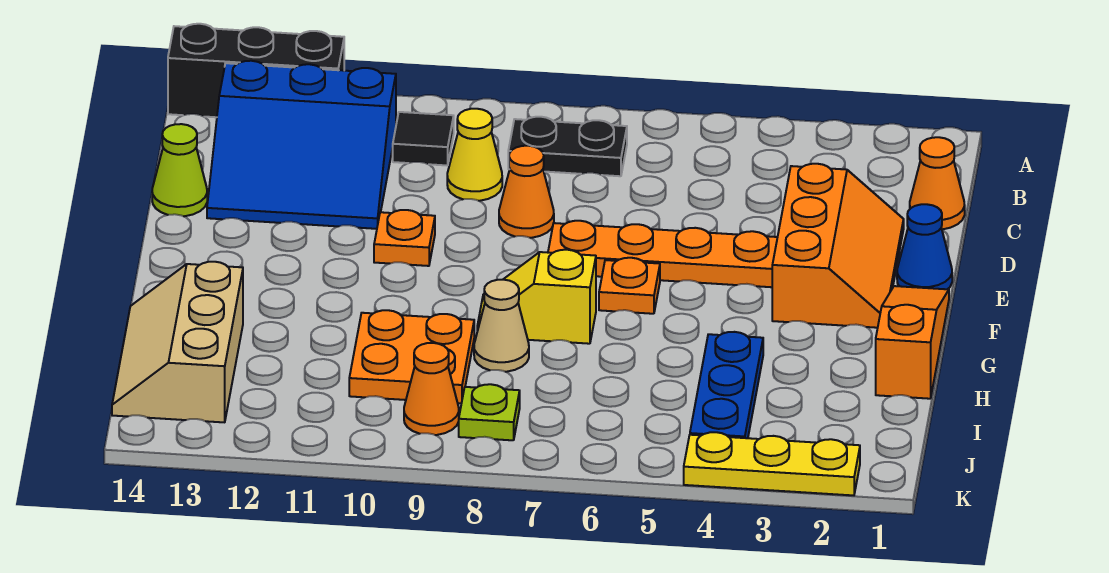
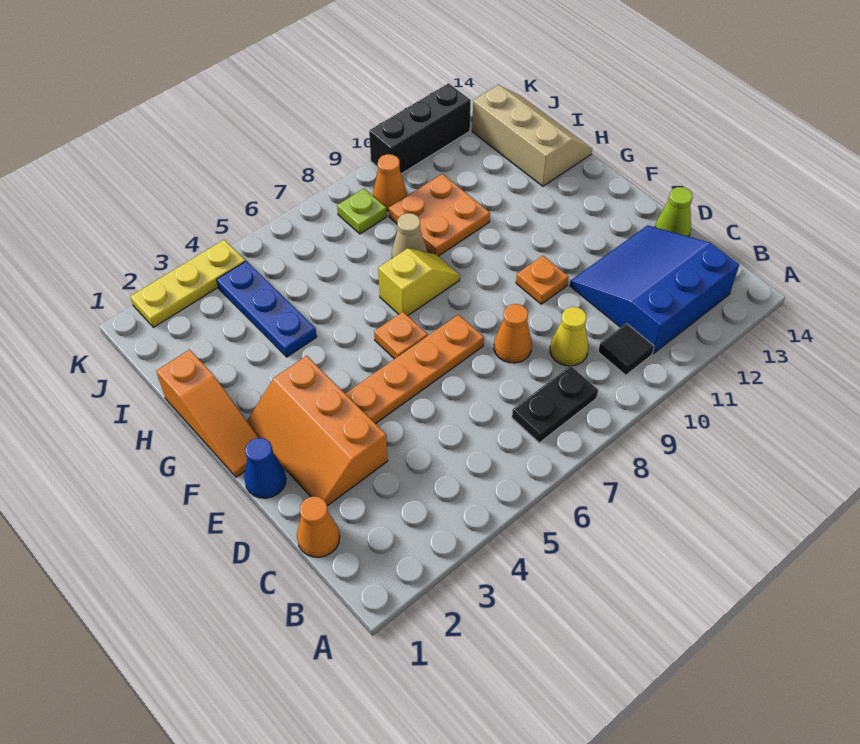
black 1x3 brick [168,24,344,117] -> black 1x3 brick moved to [369,83,471,174]

